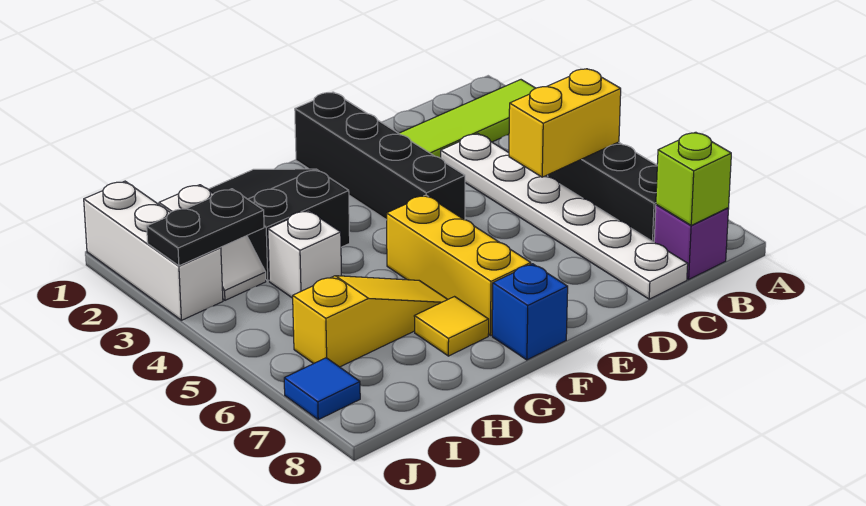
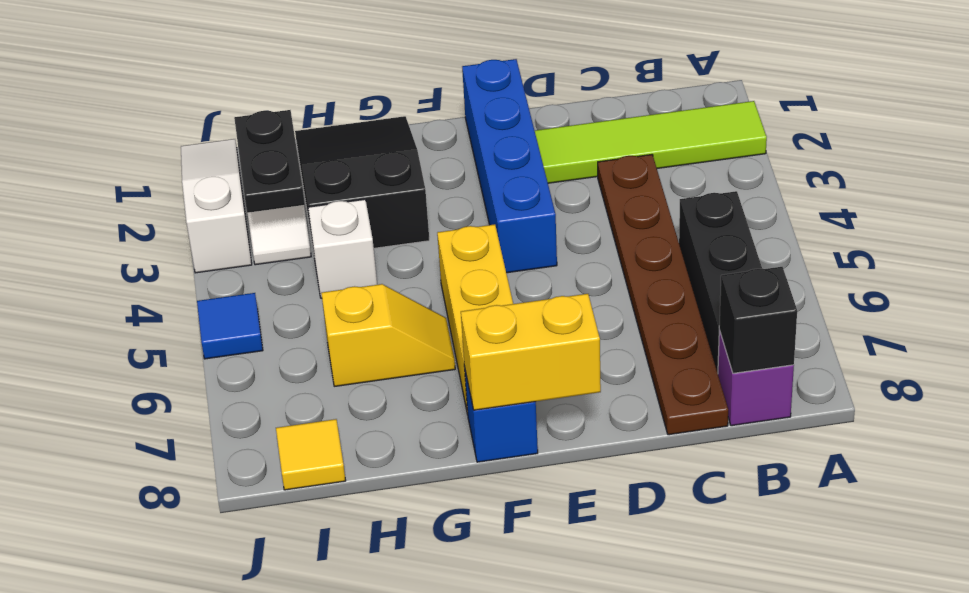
yellow 1x2 brick [509,69,621,177] -> yellow 1x2 brick moved to [461,294,601,410]
lime 1x1 brick [656,132,731,225] -> black 1x1 brick [719,267,797,373]
white 1x6 plate [441,134,688,299] -> brown 1x6 plate [598,155,728,435]
black 1x4 brick [295,92,465,220] -> blue 1x4 brick [462,59,557,273]
yellow 1x3 slope [293,276,448,367] -> yellow 1x2 slope [321,284,455,386]
yellow 1x1 tile [414,297,489,356] -> yellow 1x1 tile moved to [276,419,346,490]
black 1x2 plate [147,189,264,266] -> black 1x2 plate turned to [234,110,305,213]
white 1x3 brick [84,181,223,320] -> white 1x3 slope [181,139,252,273]
blue 1x1 tile [284,358,360,420] -> blue 1x1 tile moved to [197,293,263,359]

